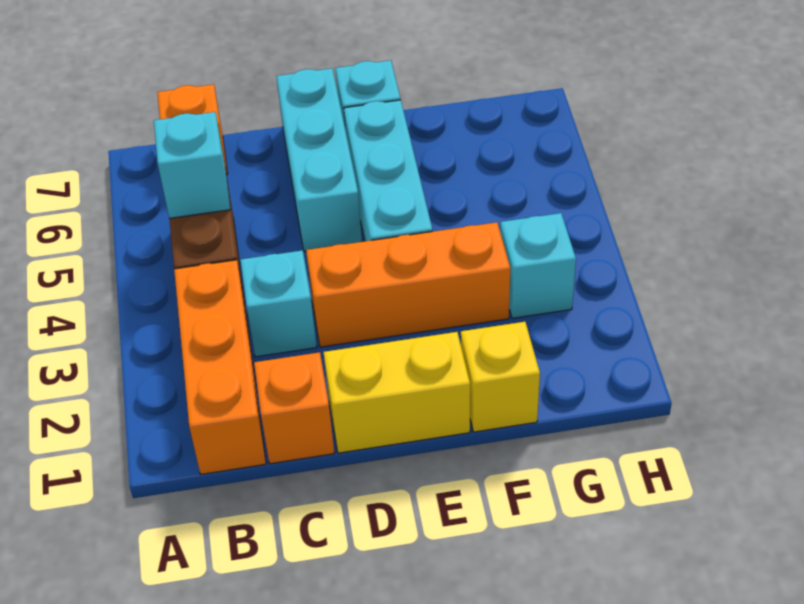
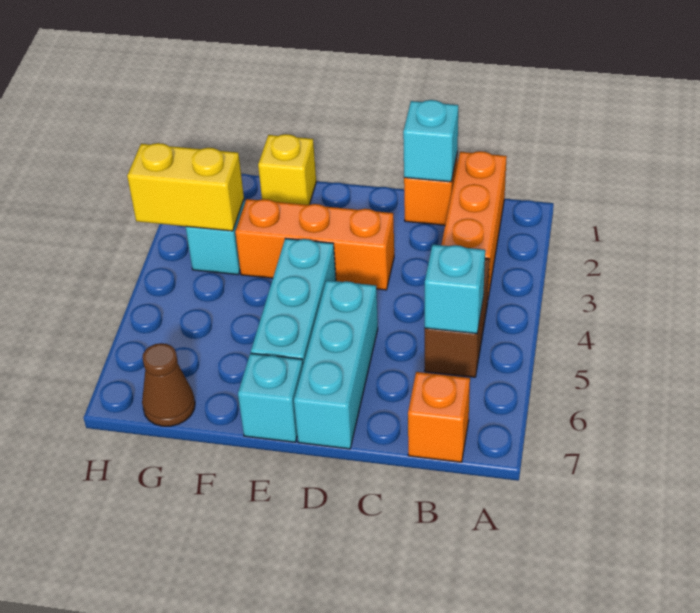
cyan 1x1 brick [241,250,317,357] -> cyan 1x1 brick moved to [403,100,458,182]
yellow 1x2 brick [324,332,470,453] -> yellow 1x2 brick moved to [127,143,244,231]
none -> brown 1x1 cone [142,343,195,426]

